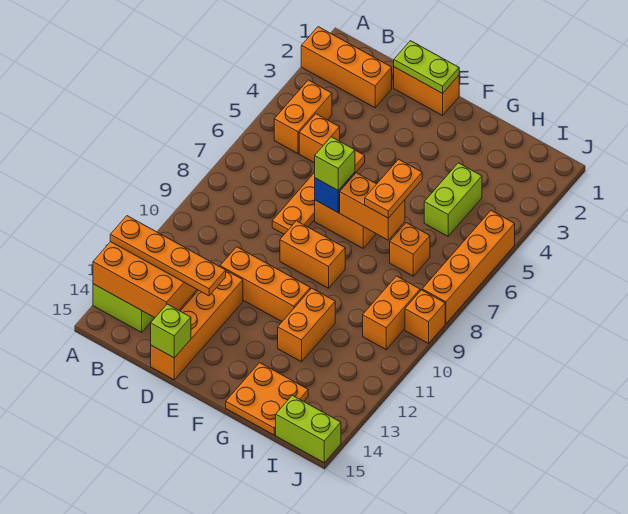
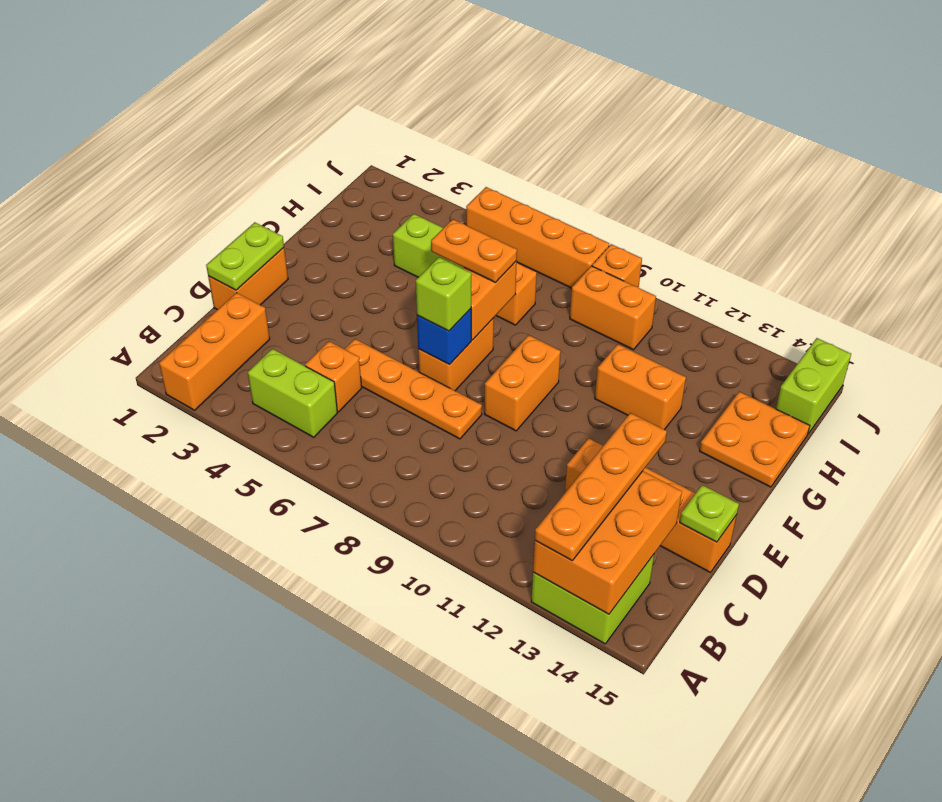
orange 1x2 brick [274,80,332,153] -> lime 1x2 brick [248,349,337,437]
orange 1x3 brick [220,247,310,321] -> none
lime 1x1 brick [151,304,191,358] -> lime 1x1 plate [680,485,739,542]

